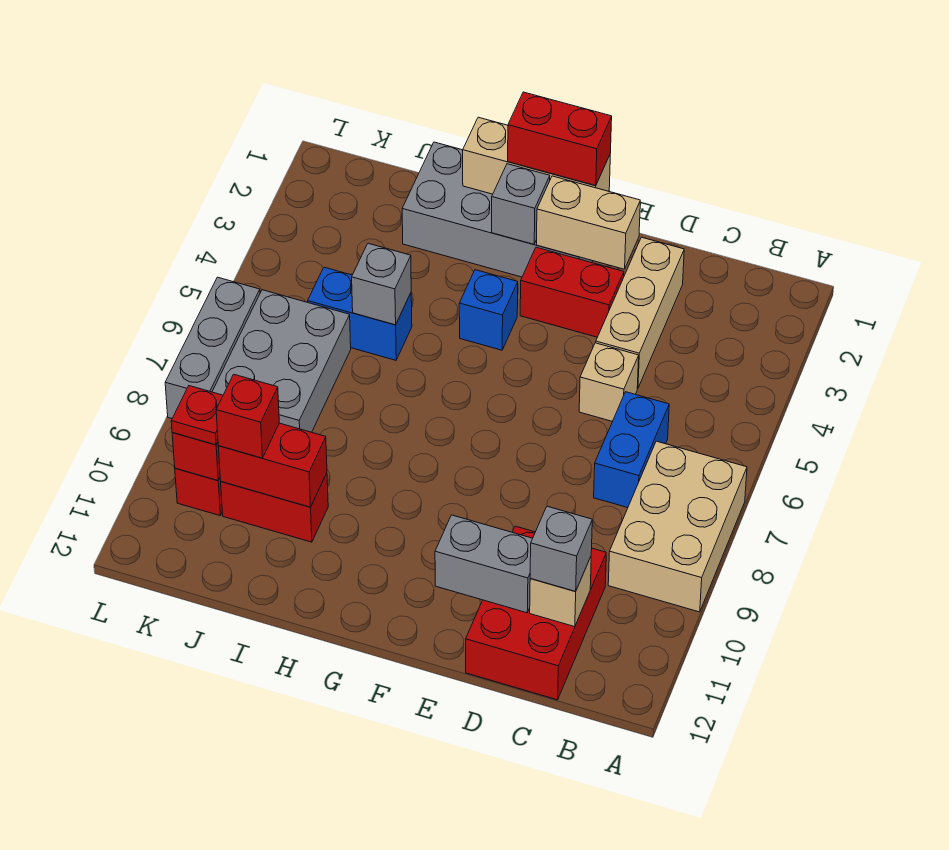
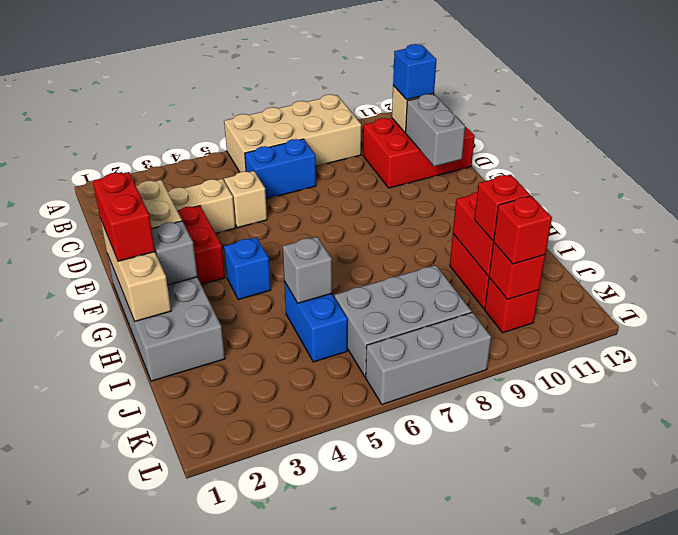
tan 2x3 brick [608,441,747,612] -> tan 2x4 brick [224,94,361,172]
grey 1x1 brick [530,506,592,591] -> blue 1x1 brick [393,44,436,100]
red 1x1 plate [171,386,223,445] -> red 1x1 brick [494,196,552,264]

